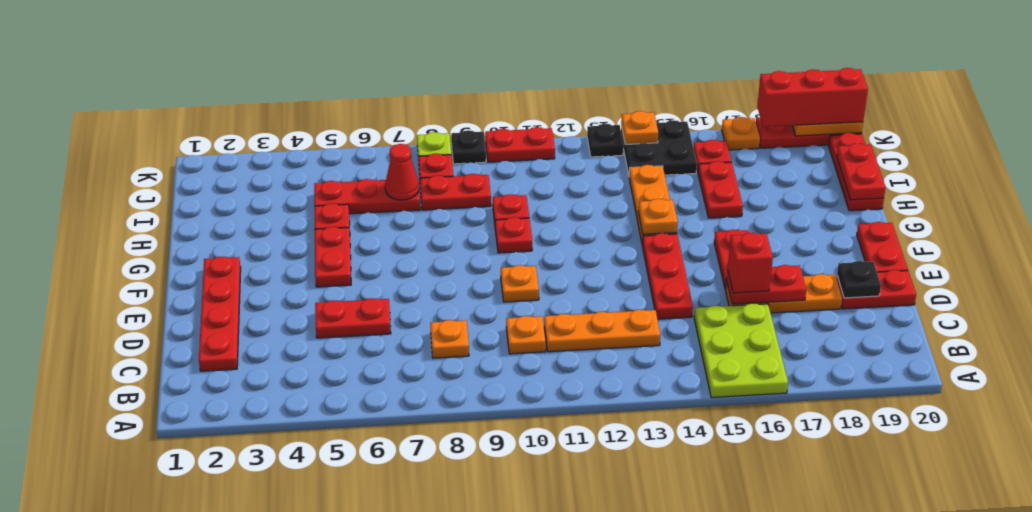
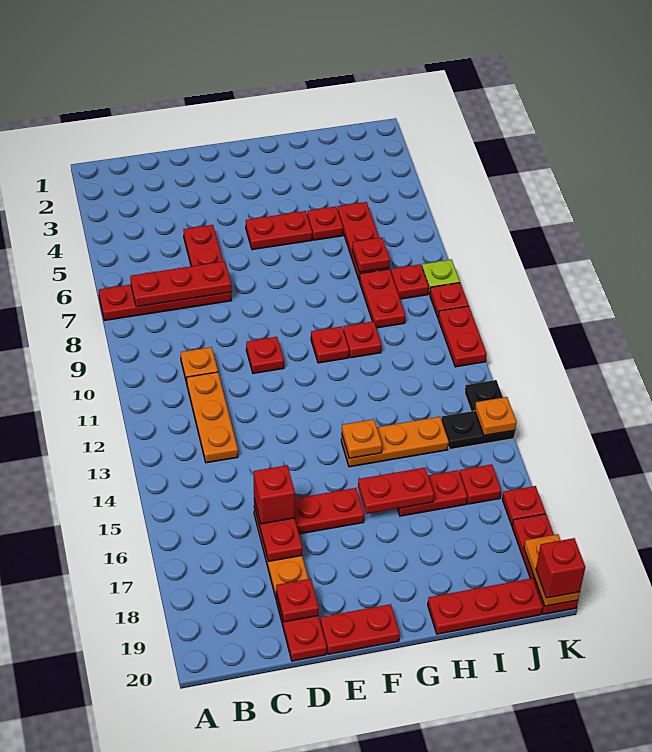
lime 2x3 plate [694,303,788,398] -> none
red 1x4 plate [199,257,241,371] -> red 1x4 plate moved to [99,285,231,321]
orange 1x1 plate [430,320,469,358] -> none
red 1x3 plate [642,233,693,319] -> red 1x3 plate moved to [130,261,231,307]
black 1x1 plate [837,261,881,298] -> red 1x1 plate [276,579,319,622]
orange 1x1 plate [501,265,539,302] -> red 1x1 plate [246,337,284,373]
red 1x2 plate [837,143,886,200] -> red 1x2 plate moved to [358,468,434,514]
red 1x1 cone [385,144,419,200] -> red 1x1 plate [352,237,390,272]
black 2x2 plate [621,120,697,175] -> black 1x2 plate [441,411,515,450]
black 1x1 plate [451,130,486,164] -> red 1x1 plate [430,283,469,317]
orange 1x1 plate [722,117,760,150] -> red 1x1 plate [502,486,546,526]
red 1x3 brick [757,68,868,127] -> red 1x1 brick [536,538,585,598]

